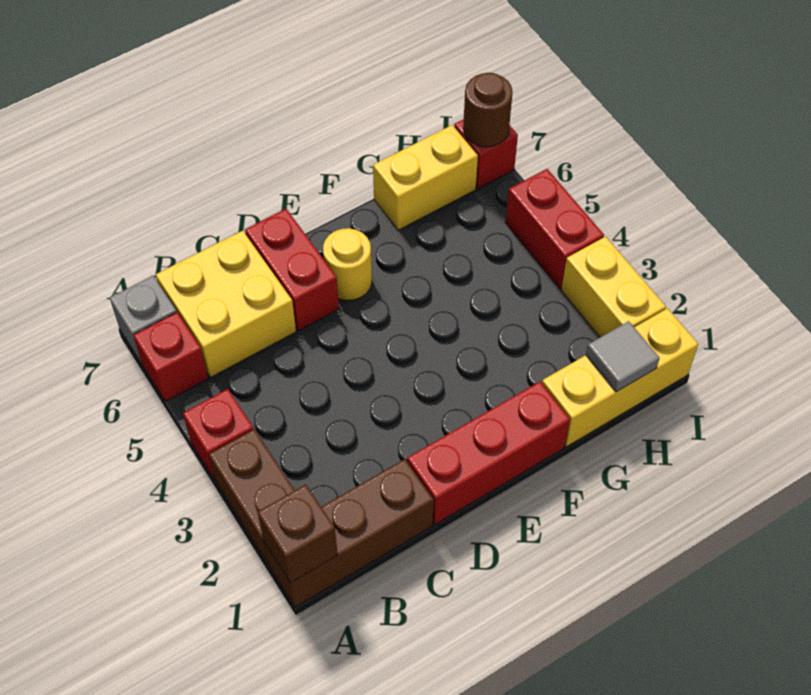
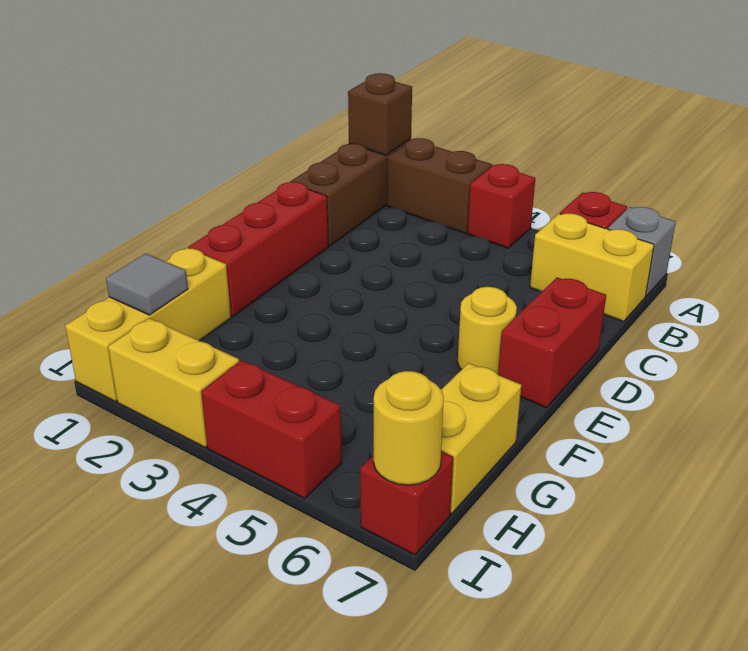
yellow 2x2 brick [156,231,296,378] -> yellow 1x2 brick [530,213,654,322]
red 1x2 brick [245,209,339,331] -> red 1x2 brick turned to [498,277,606,408]
brown 1x1 round brick [463,73,513,147] -> yellow 1x1 round brick [374,371,444,485]

